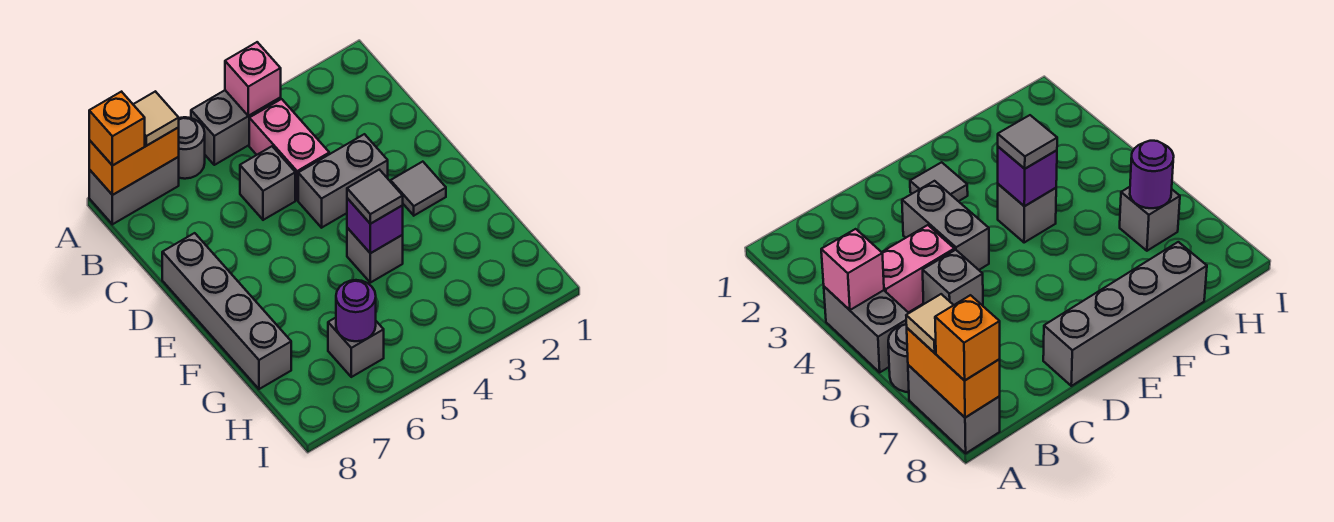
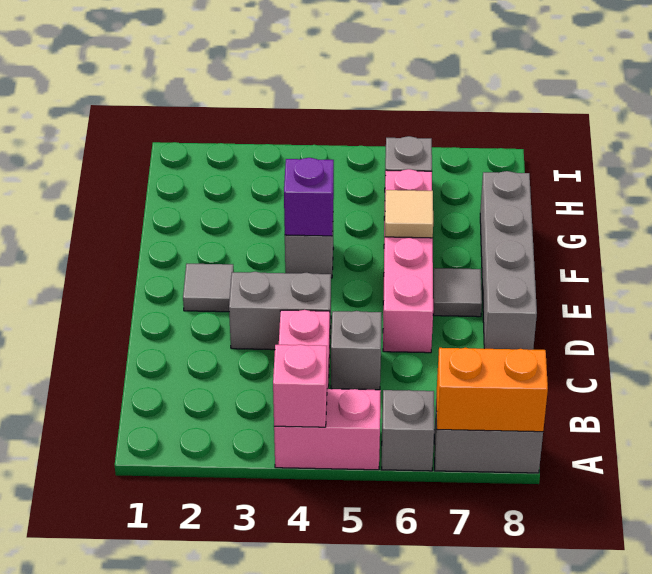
grey 1x2 brick [191,90,281,165] -> pink 1x2 brick [274,389,381,470]
grey 1x1 round brick [179,117,205,179] -> grey 1x1 brick [381,390,434,471]
tan 1x1 tile [133,91,179,146] -> tan 1x1 tile moved to [385,190,433,238]
orange 1x1 brick [89,92,145,166] -> none
none -> pink 1x4 brick [383,169,433,353]
grey 1x1 tile [347,170,403,224] -> grey 1x1 tile moved to [433,268,482,317]
purple 1x1 round brick [336,280,376,341] -> none

